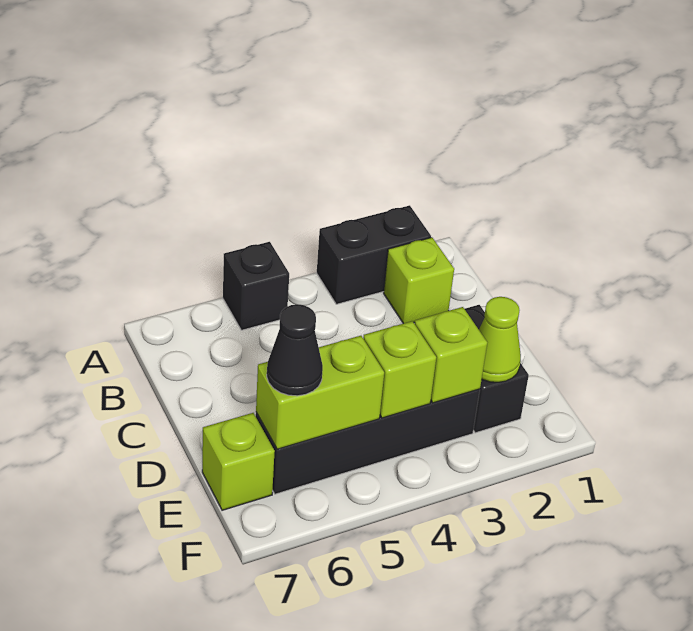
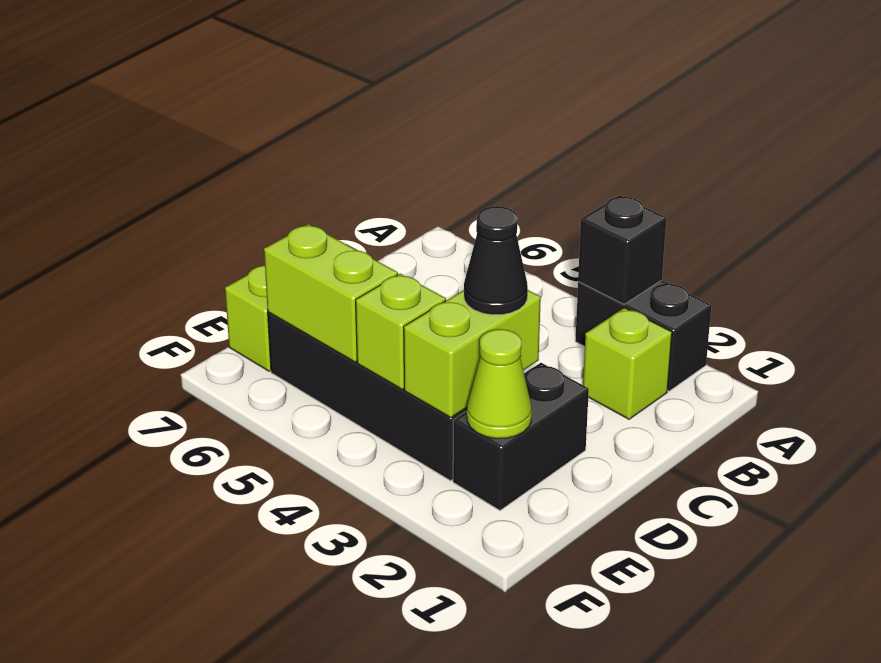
black 1x1 brick [223,242,289,330] -> black 1x1 brick moved to [578,195,666,304]
lime 1x1 brick [415,307,487,403] -> lime 1x2 brick [404,290,541,418]
black 1x1 cone [267,304,323,396] -> black 1x1 cone moved to [464,206,528,315]

